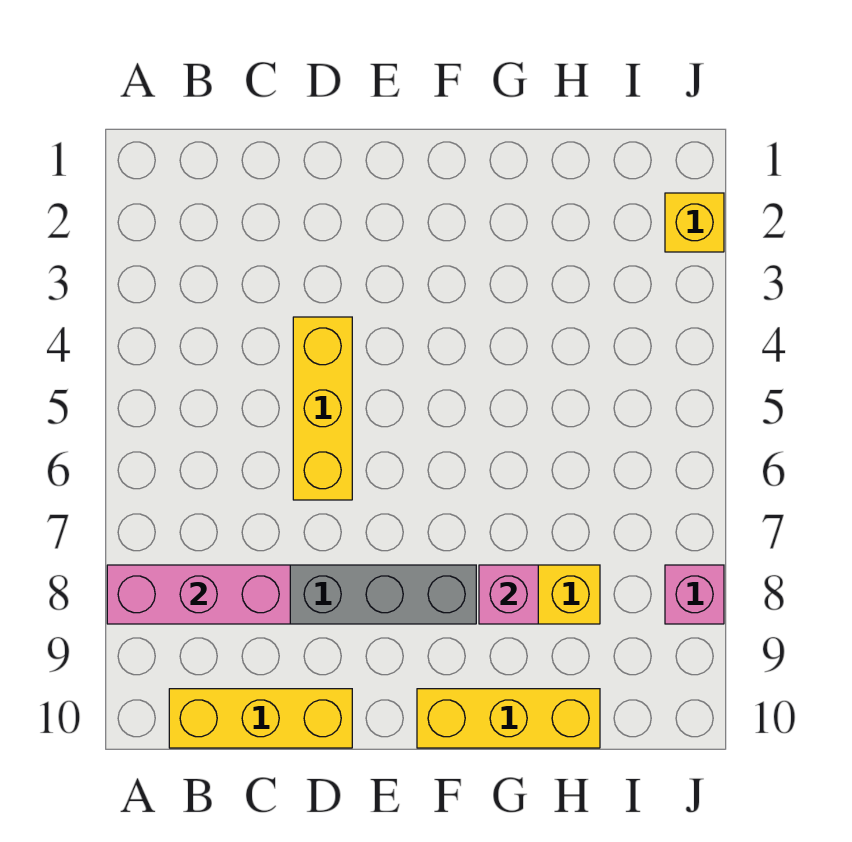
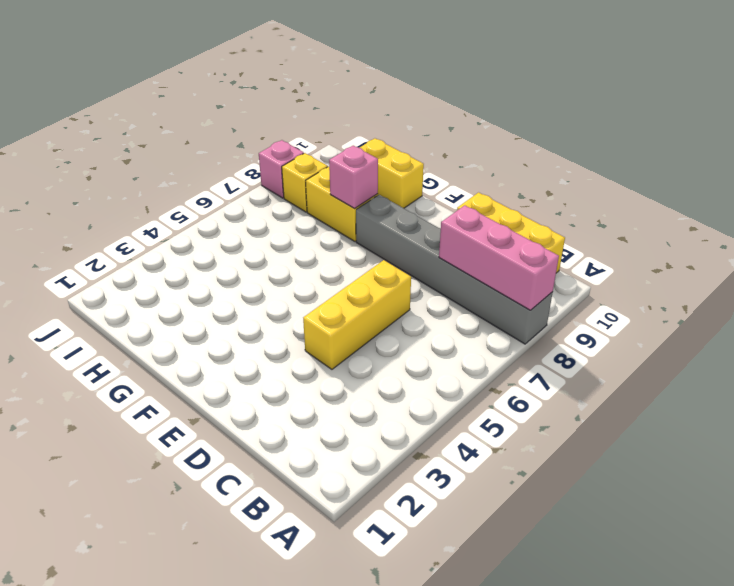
yellow 1x3 brick [417,689,600,748] -> yellow 1x2 brick [360,138,424,208]
yellow 1x1 brick [665,193,724,252] -> yellow 1x1 brick moved to [282,153,328,212]

